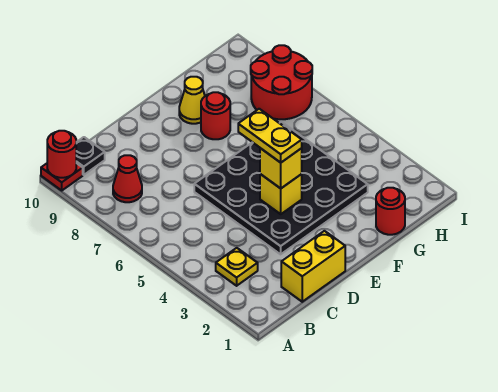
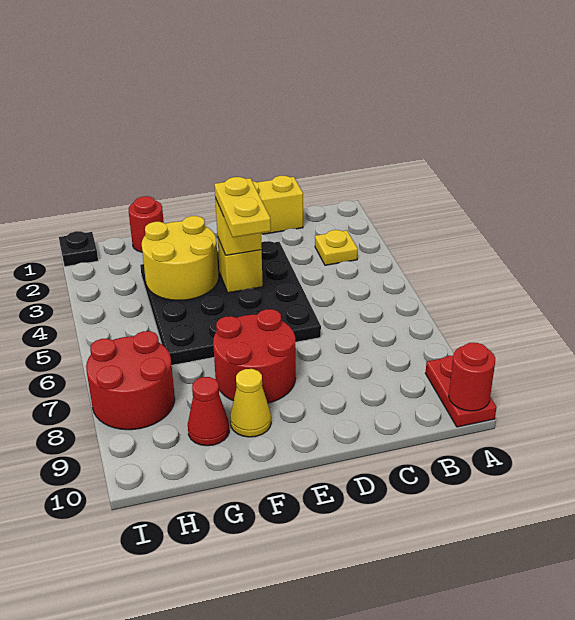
red 1x1 plate [41,163,83,190] -> red 1x2 plate [425,356,497,427]
red 1x1 cone [113,155,142,202] -> red 1x1 cone moved to [188,377,229,446]
black 1x1 plate [76,137,105,175] -> black 1x1 plate moved to [59,231,98,267]
none -> yellow 2x2 round brick [142,216,219,300]
red 1x1 round brick [201,92,230,139] -> red 2x2 round brick [213,309,296,403]

